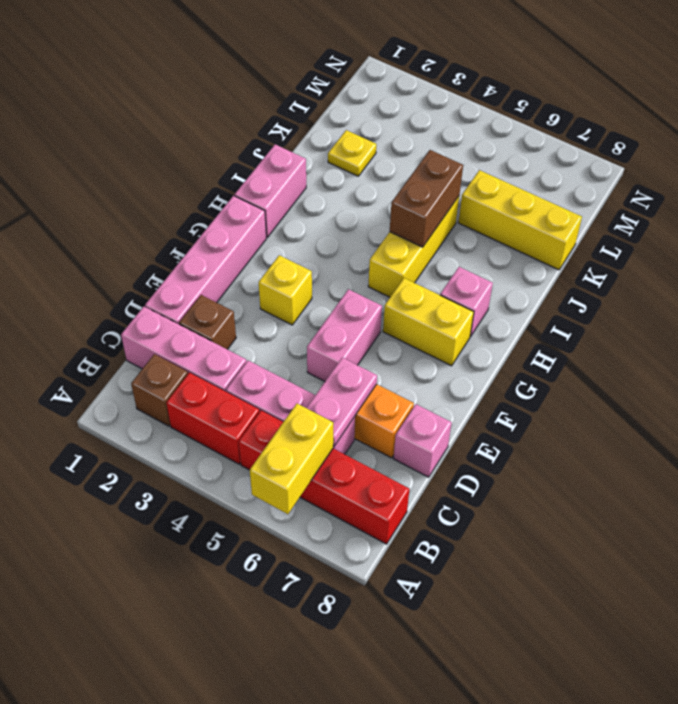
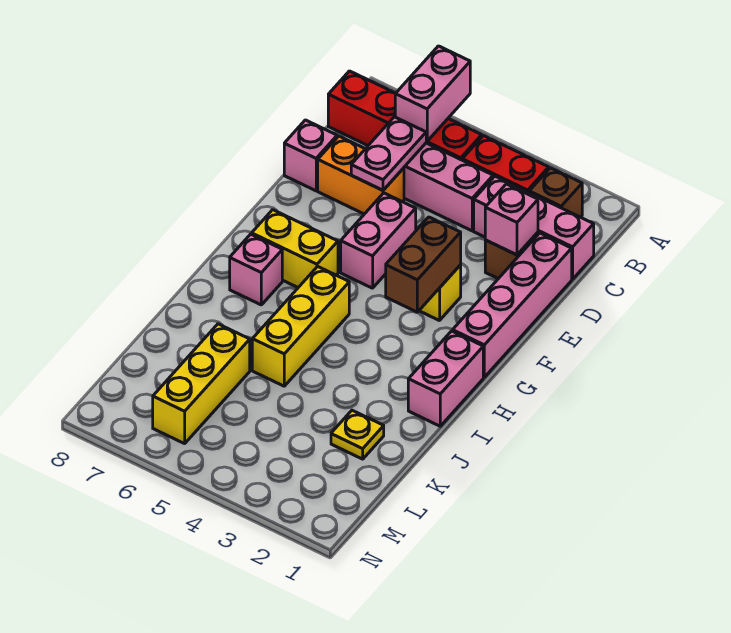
yellow 1x2 brick [250,404,333,514] -> pink 1x2 brick [395,46,470,141]
none -> pink 1x1 brick [485,184,538,255]
brown 1x2 brick [390,150,463,247] -> brown 1x2 brick moved to [386,217,461,312]
yellow 1x3 brick [458,170,582,270] -> yellow 1x3 brick turned to [153,324,250,444]

